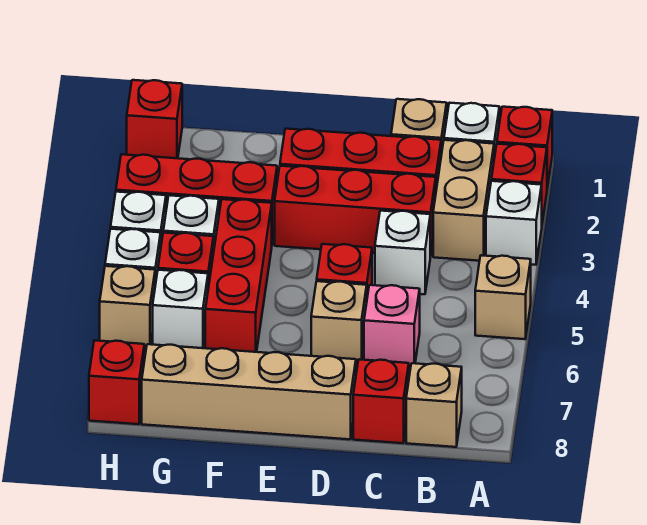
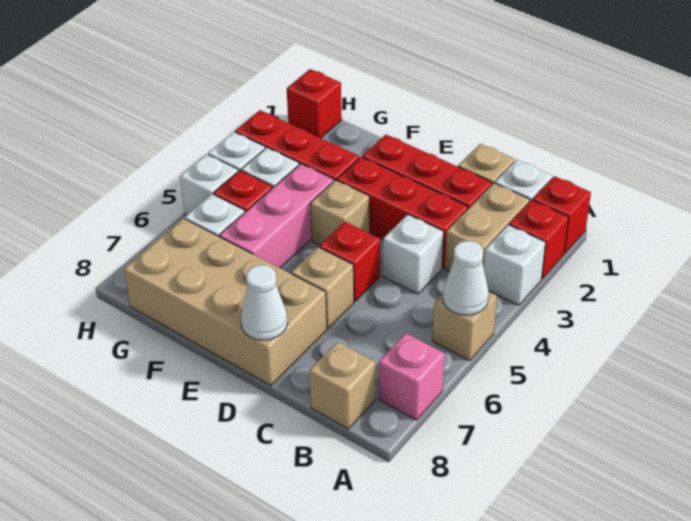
none -> white 1x1 cone [443,241,489,315]
pink 1x1 brick [364,285,420,369] -> pink 1x1 brick moved to [379,333,444,420]
red 1x1 brick [353,359,409,443] -> none
tan 1x4 brick [142,344,356,439] -> tan 2x4 brick [124,218,327,386]
none -> white 1x1 cone [241,265,287,340]
red 1x3 brick [205,199,272,352] -> pink 1x3 brick [219,164,334,268]
tan 1x1 brick [100,266,155,350] -> tan 1x1 brick moved to [310,180,370,245]
red 1x1 brick [89,340,144,424] -> none

